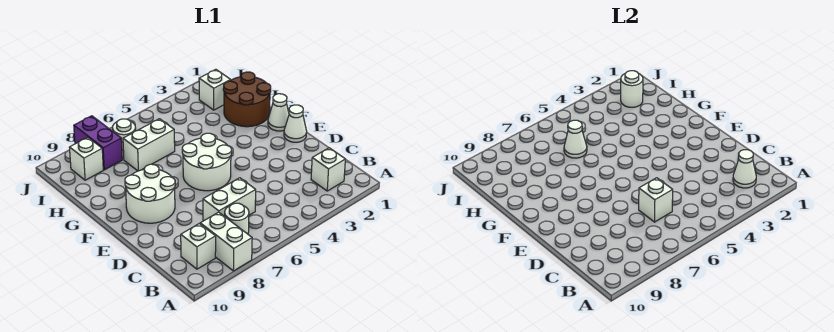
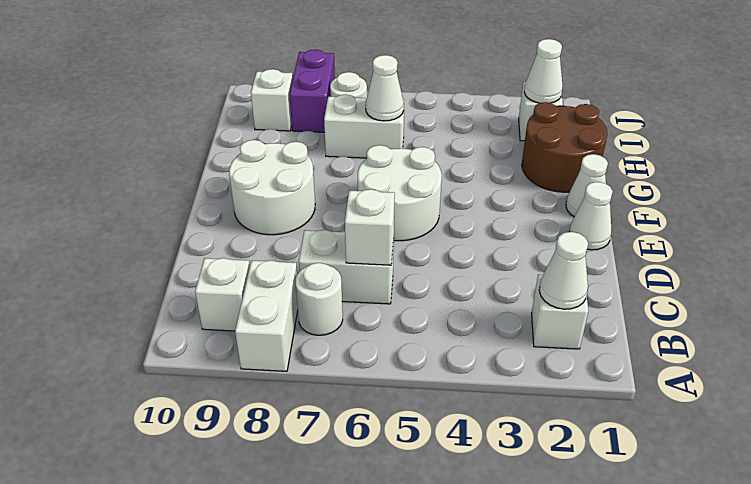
white 1x1 round brick [621,71,643,107] -> white 1x1 cone [524,39,563,103]

